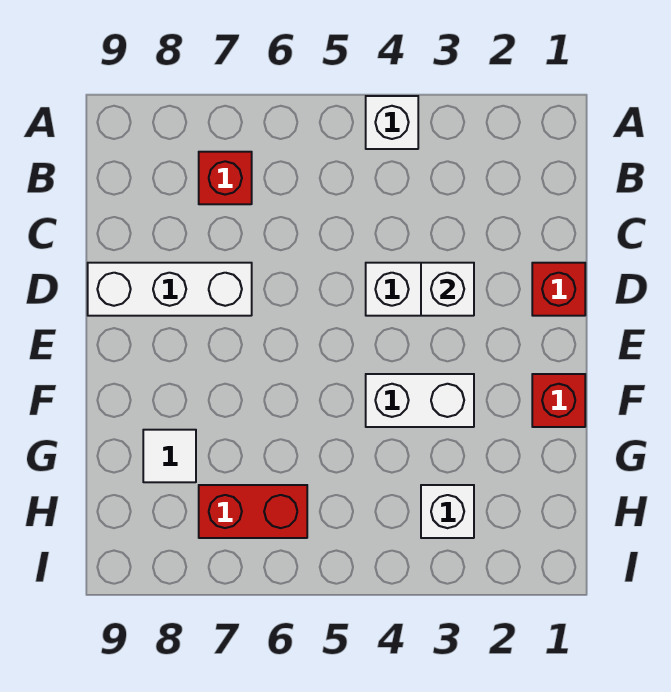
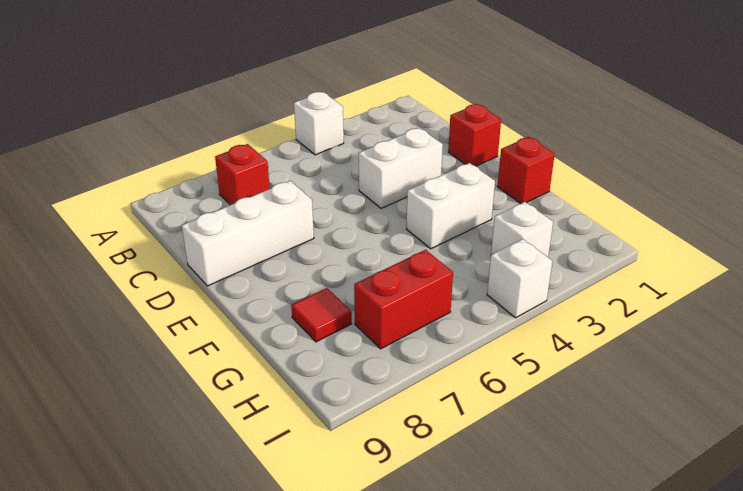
white 1x1 brick [421,263,474,316] -> white 1x1 brick moved to [487,239,552,318]
white 1x1 tile [143,430,196,482] -> red 1x1 tile [291,288,352,342]

